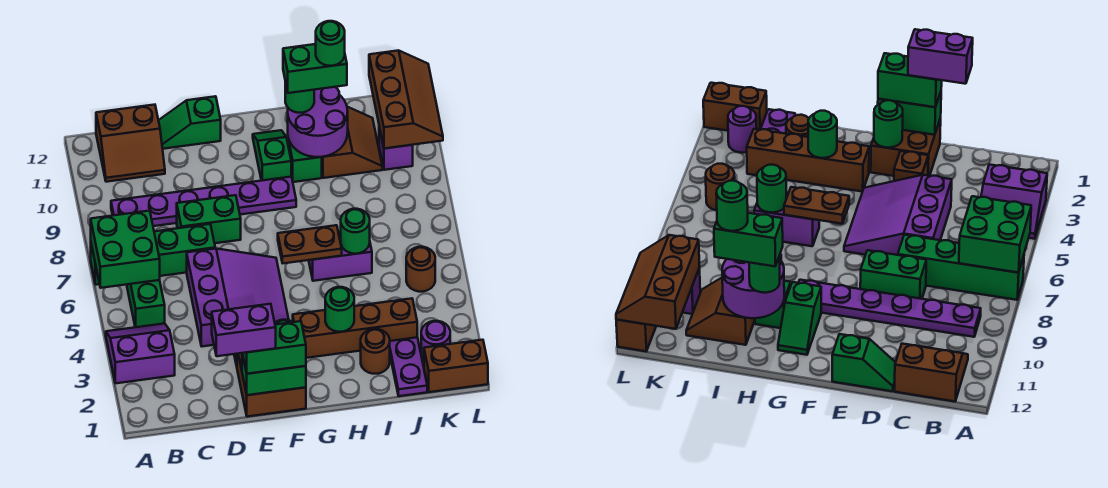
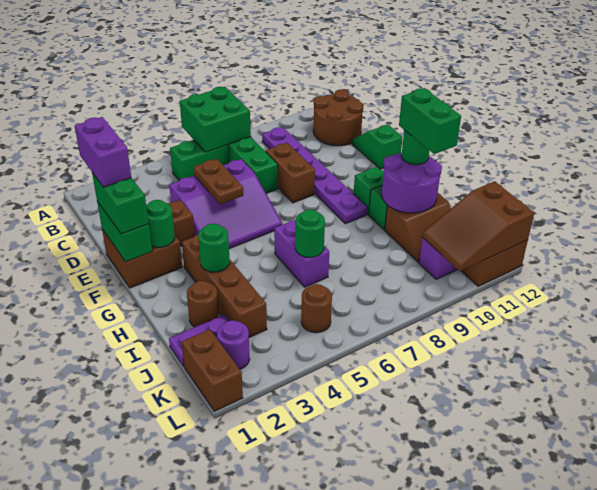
purple 2x2 slope [106,323,175,383] -> none
brown 2x2 slope [96,105,165,182] -> brown 2x2 round brick [313,89,364,146]
green 1x2 brick [177,195,241,243] -> brown 1x2 brick [266,143,315,203]
brown 1x2 plate [278,225,342,263] -> brown 1x2 plate moved to [194,159,244,204]
green 1x1 round brick [316,21,345,66] -> none
brown 2x3 slope [369,51,443,148] -> brown 2x3 slope turned to [422,181,534,271]

